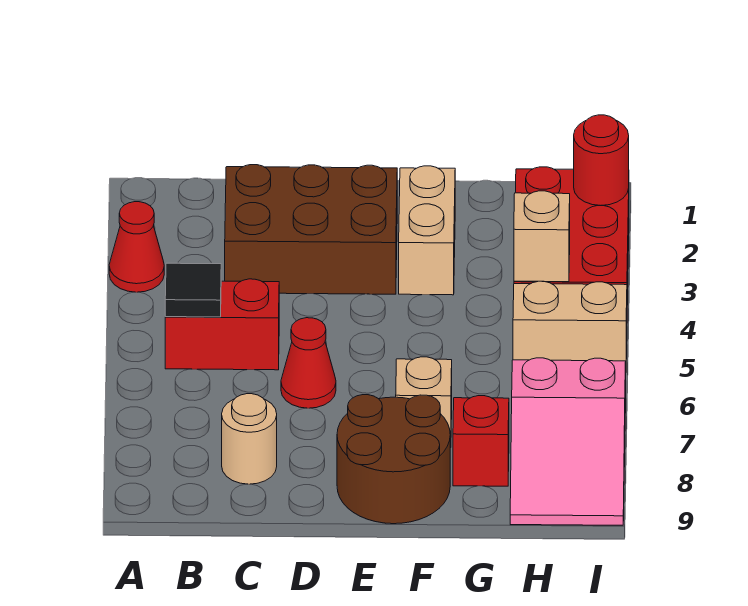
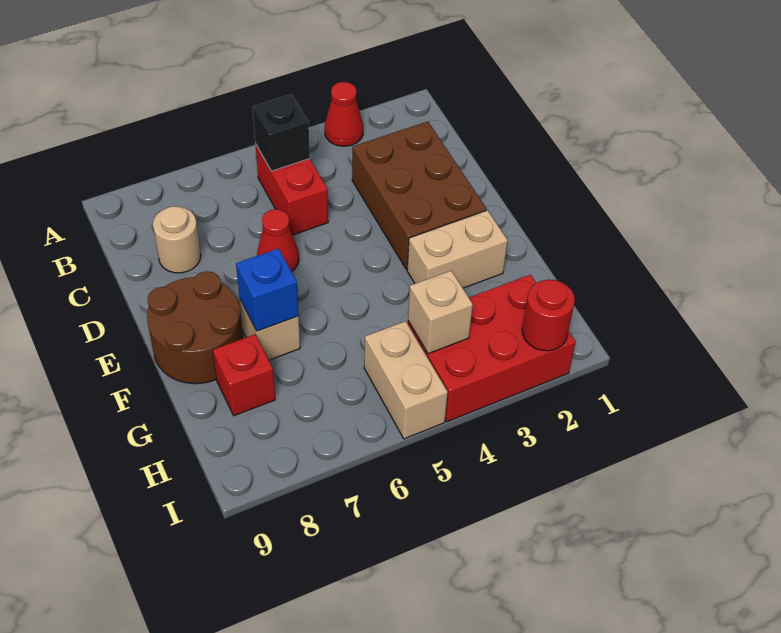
black 1x1 tile [165,263,221,317] -> black 1x1 brick [253,94,310,171]
none -> blue 1x1 brick [236,249,299,331]
pink 2x3 slope [510,358,626,525] -> none

